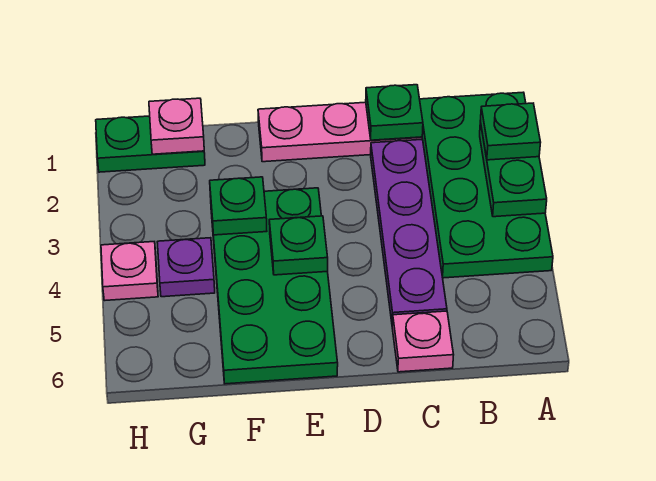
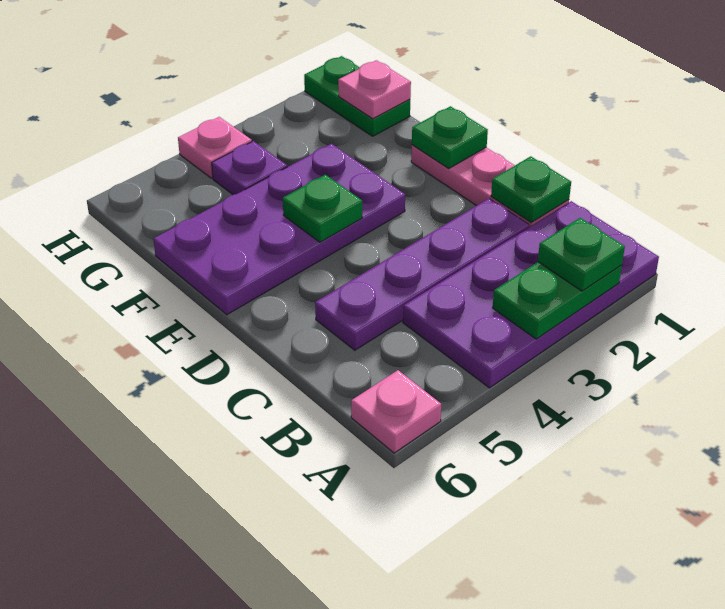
green 2x4 plate [420,92,553,278] -> purple 2x4 plate [403,201,659,388]
pink 1x1 plate [392,311,453,372] -> pink 1x1 plate moved to [351,370,441,453]
green 2x4 plate [211,188,338,384] -> purple 2x4 plate [153,144,405,315]
green 1x1 plate [210,177,267,235] -> green 1x1 plate moved to [412,106,488,168]

